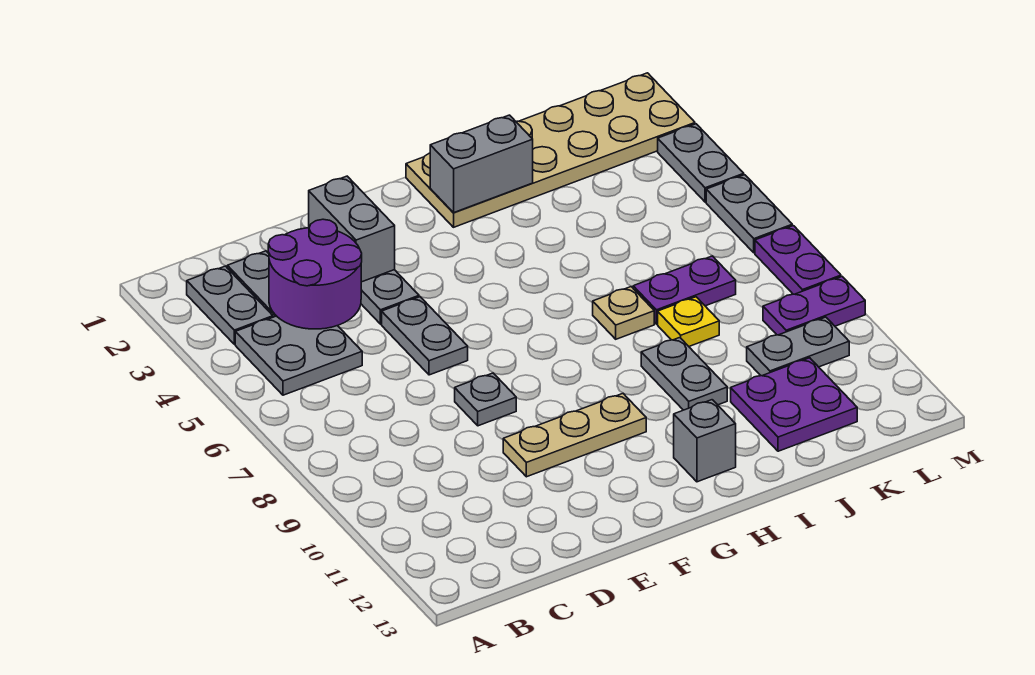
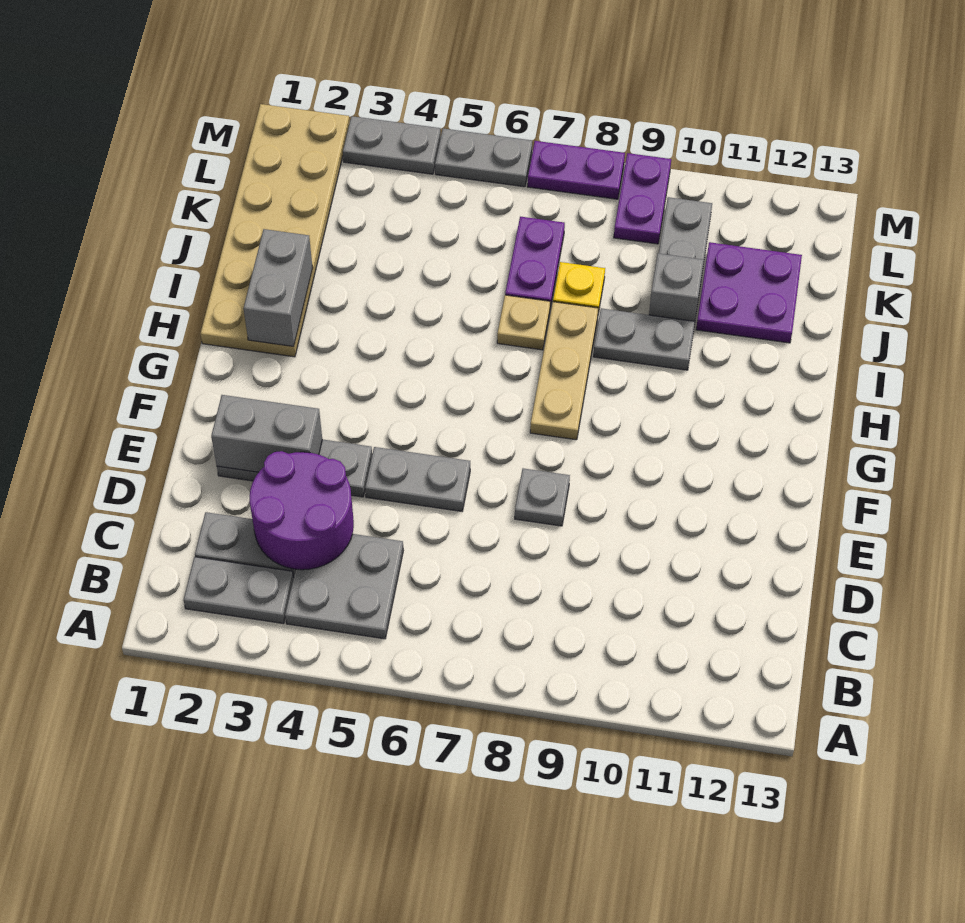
tan 1x3 plate [503,394,646,477] -> tan 1x3 plate moved to [530,302,598,440]
grey 1x1 brick [674,400,736,482] -> grey 1x1 brick moved to [649,253,704,321]

